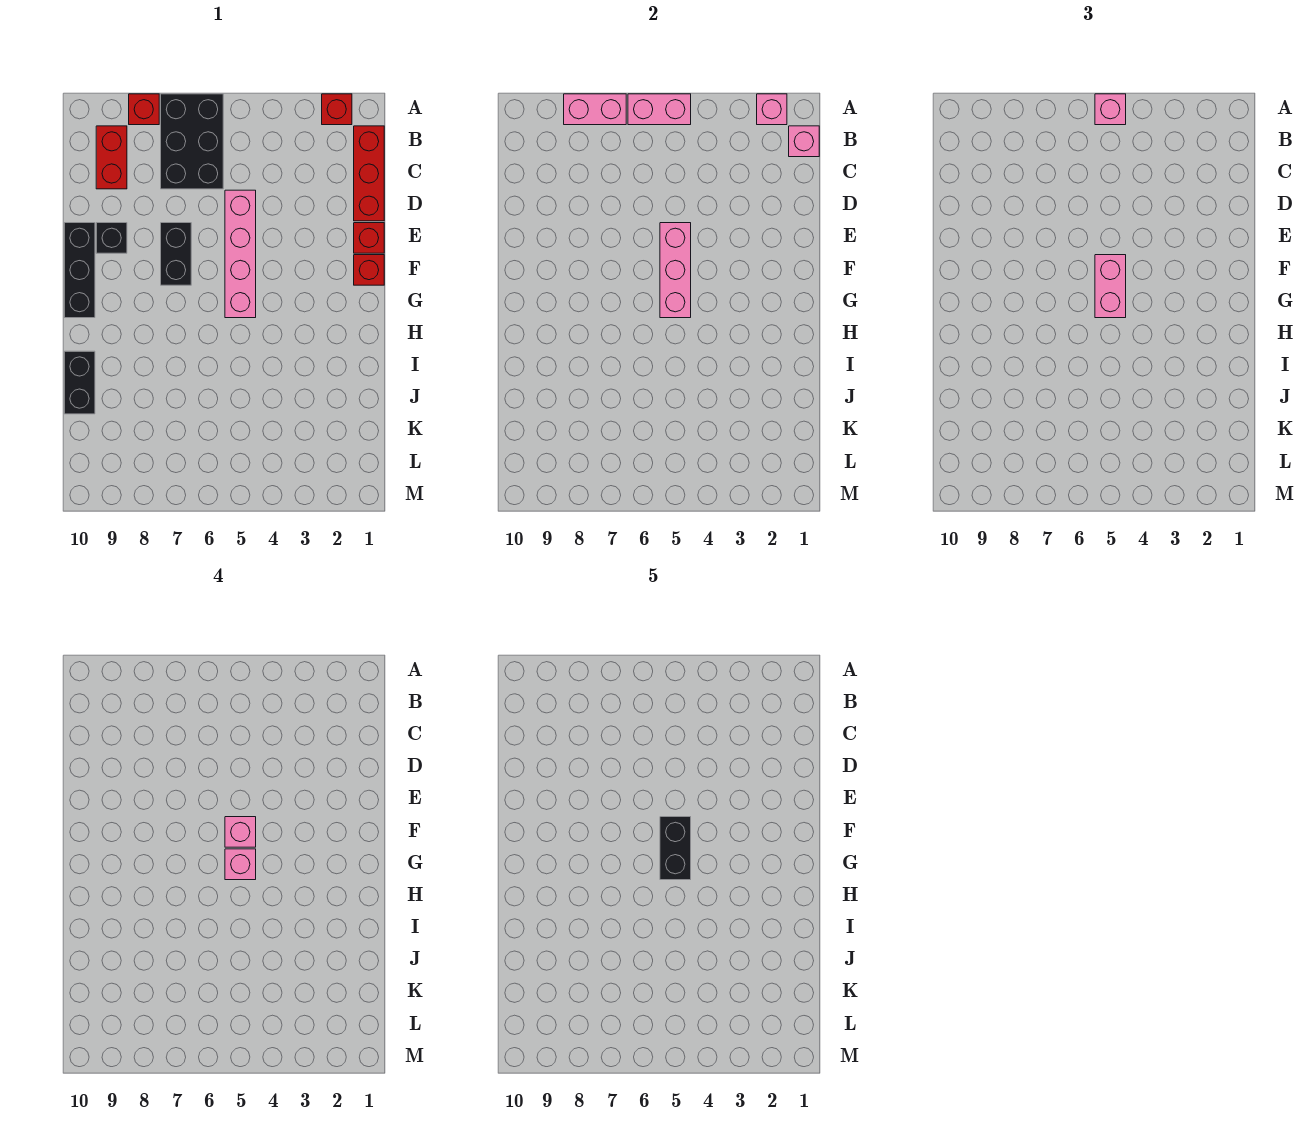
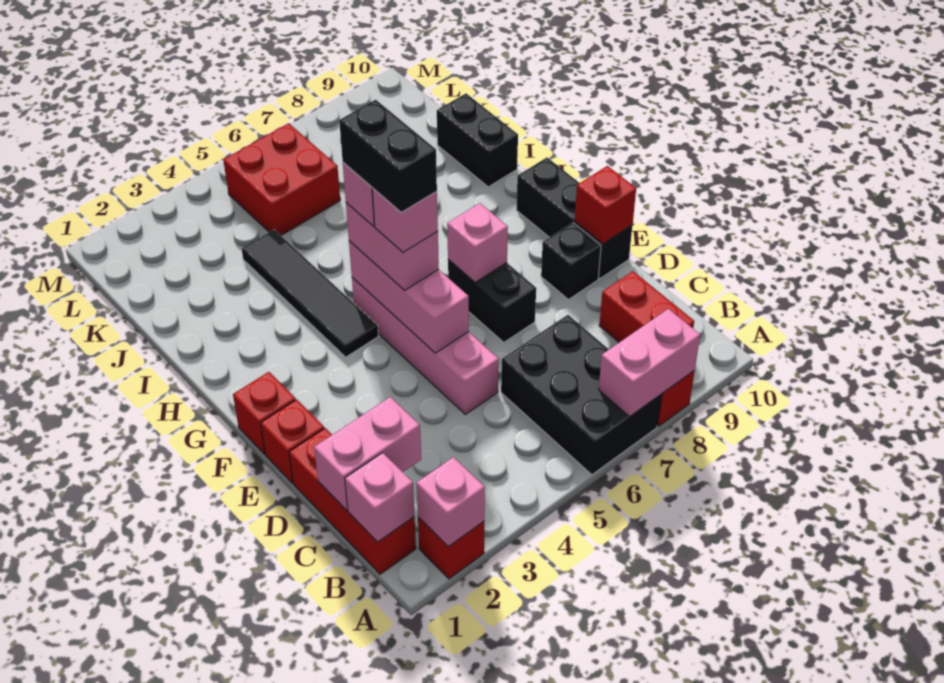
pink 1x2 brick [628,94,691,125] -> pink 1x2 brick moved to [314,397,421,510]
pink 1x1 brick [1095,94,1126,125] -> pink 1x1 brick moved to [447,203,508,282]
none -> red 1x1 brick [575,166,636,244]
none -> black 1x4 tile [242,230,378,357]
none -> red 2x2 brick [223,123,340,235]

